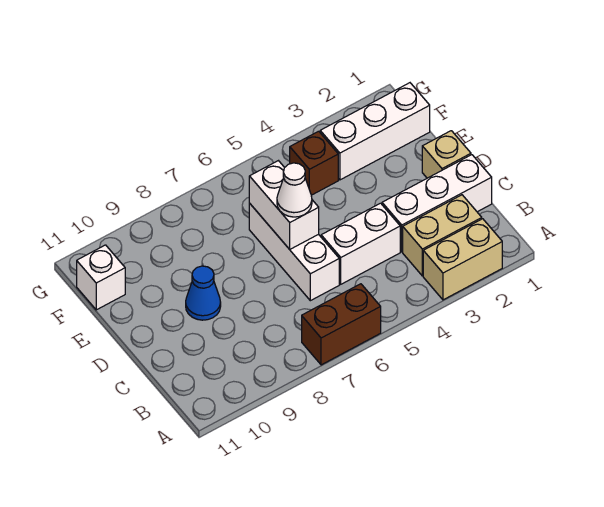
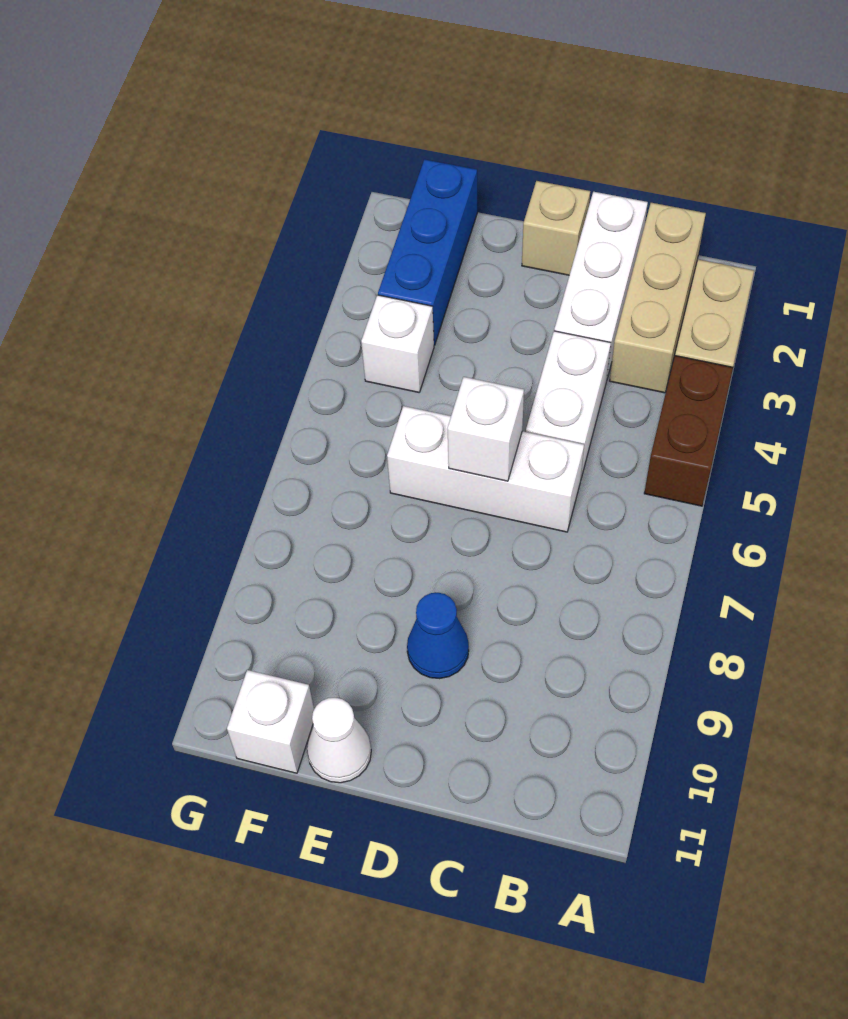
brown 1x2 brick [302,284,381,365] -> brown 1x2 brick moved to [644,356,733,506]
tan 1x2 brick [403,195,482,276] -> tan 1x3 brick [610,203,706,393]
white 1x2 brick [249,161,319,249] -> white 1x1 brick [448,377,524,481]
white 1x1 cone [277,163,312,217] -> white 1x1 cone moved to [307,698,371,783]
white 1x3 brick [320,83,430,180] -> blue 1x3 brick [378,159,477,345]
brown 1x1 brick [290,131,338,195] -> white 1x1 brick [361,295,434,392]

